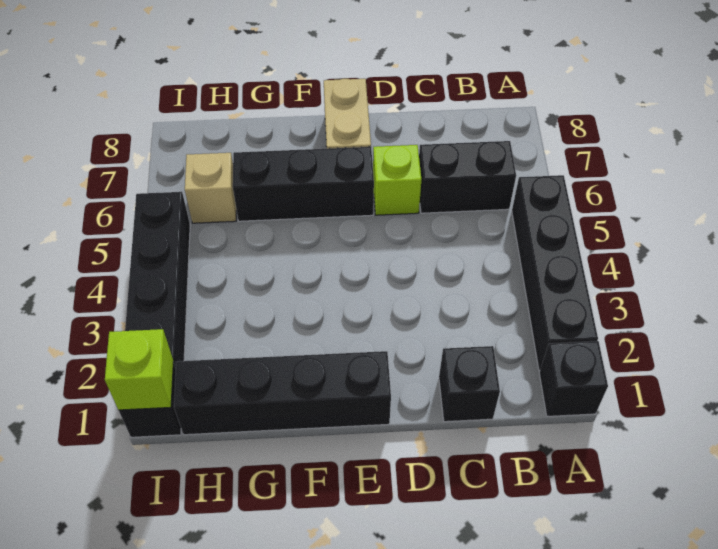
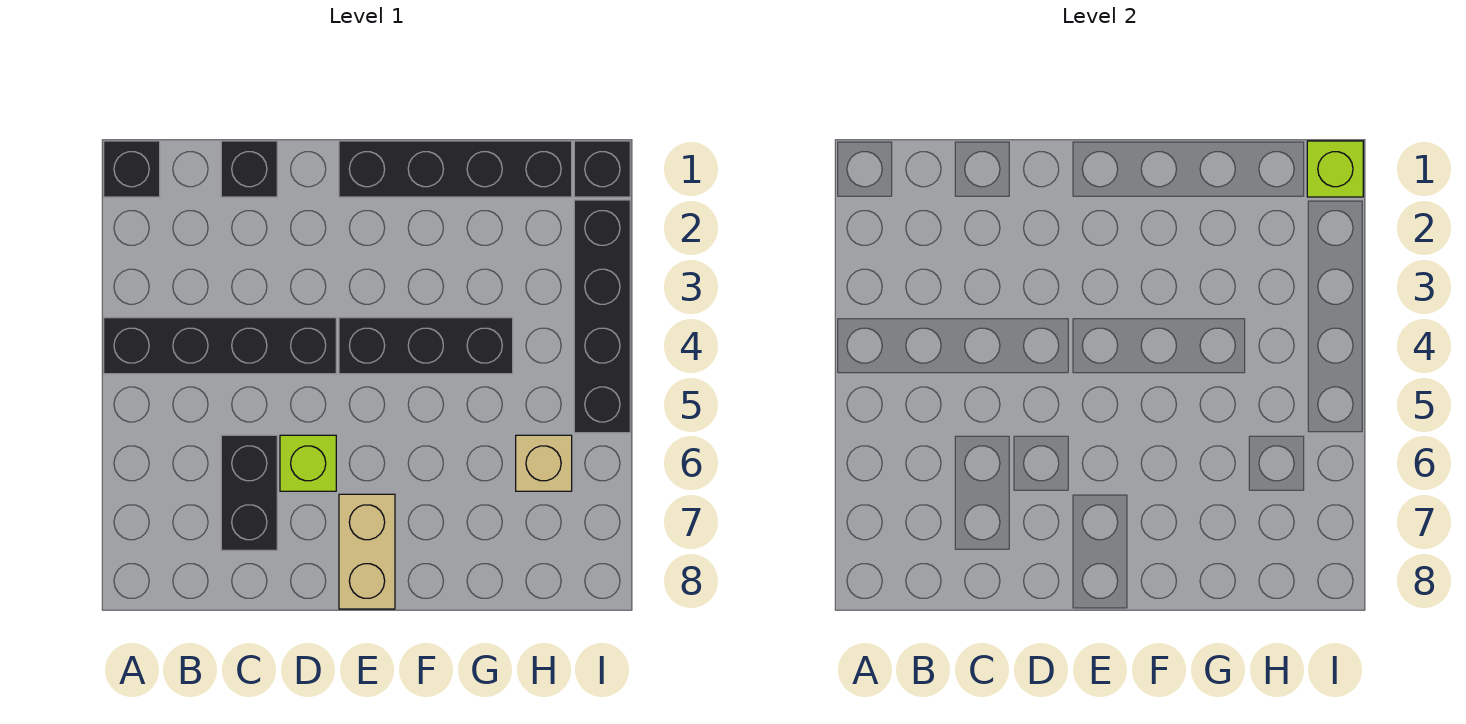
black 1x4 brick [512,175,598,371] -> black 1x4 brick turned to [104,318,336,374]
black 1x2 brick [419,141,516,213] -> black 1x2 brick turned to [221,435,277,550]
black 1x3 brick [233,147,374,221] -> black 1x3 brick moved to [339,318,513,374]

